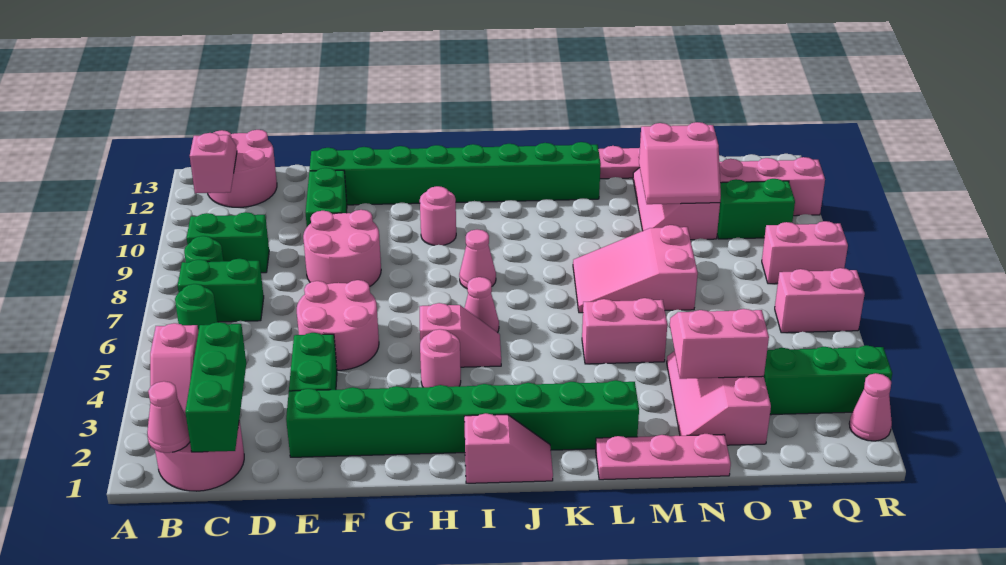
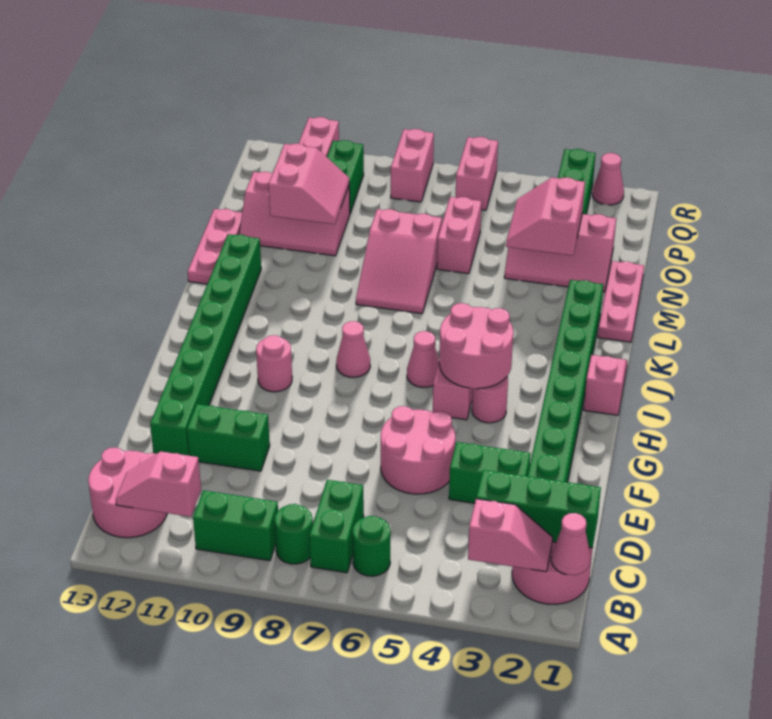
green 1x2 brick [187,212,269,273] -> green 1x2 brick turned to [193,490,278,561]
pink 2x2 round brick [303,210,381,287] -> pink 2x2 round brick moved to [439,303,513,389]
pink 1x2 brick [582,298,667,364] -> pink 1x2 brick moved to [437,197,482,274]

